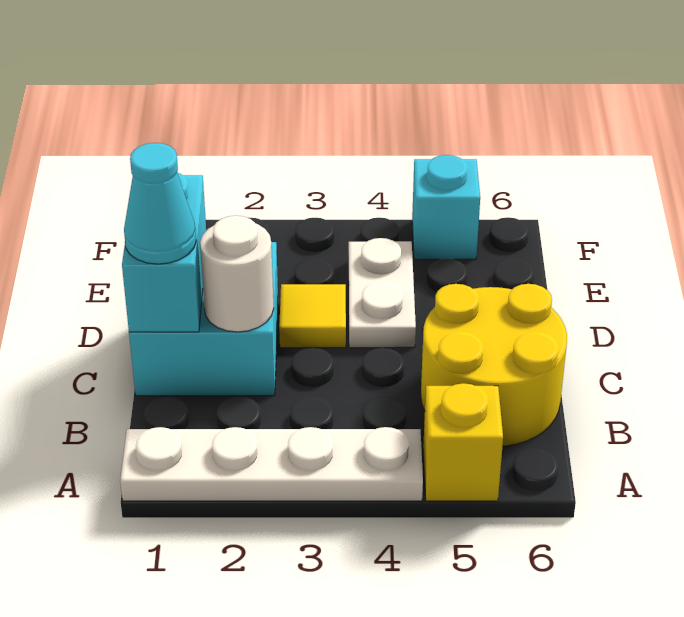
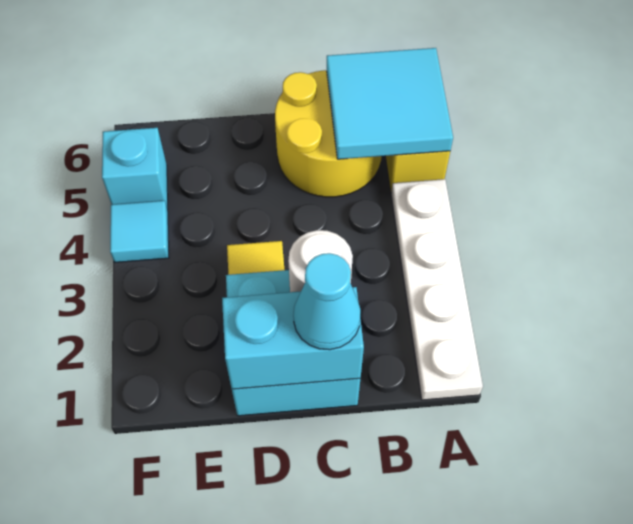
none -> cyan 2x2 tile [327,48,453,159]
white 1x2 plate [349,238,416,348] -> none
none -> cyan 1x1 tile [110,201,169,262]

